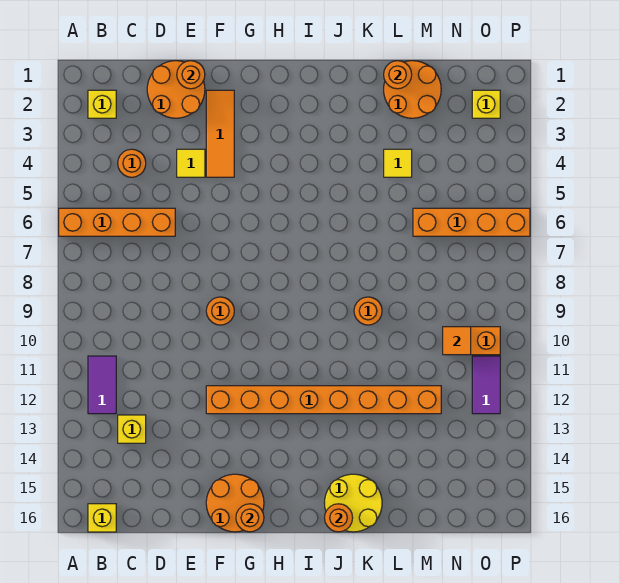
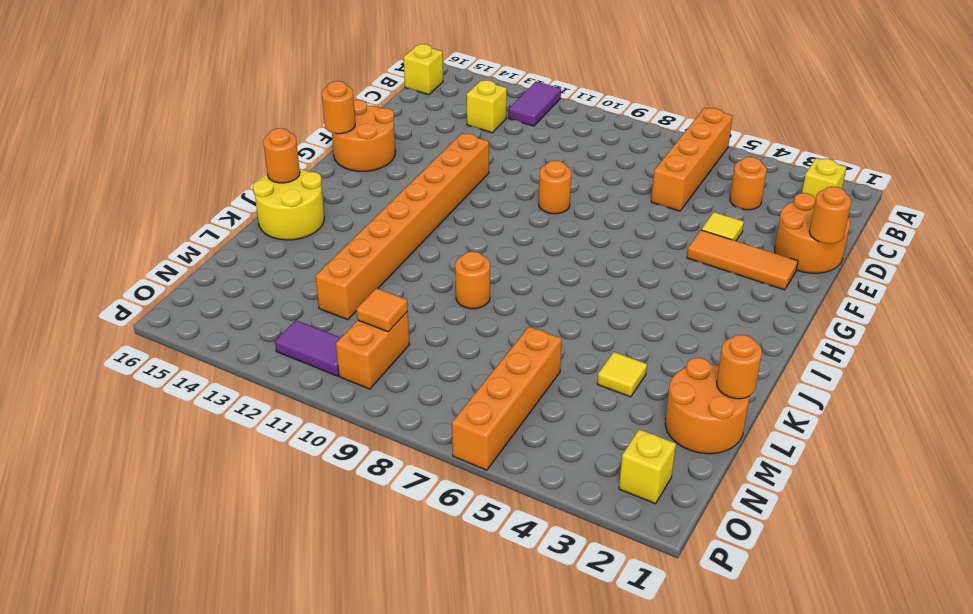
purple 1x2 tile [88,356,116,414] -> purple 1x2 tile turned to [508,81,561,126]

